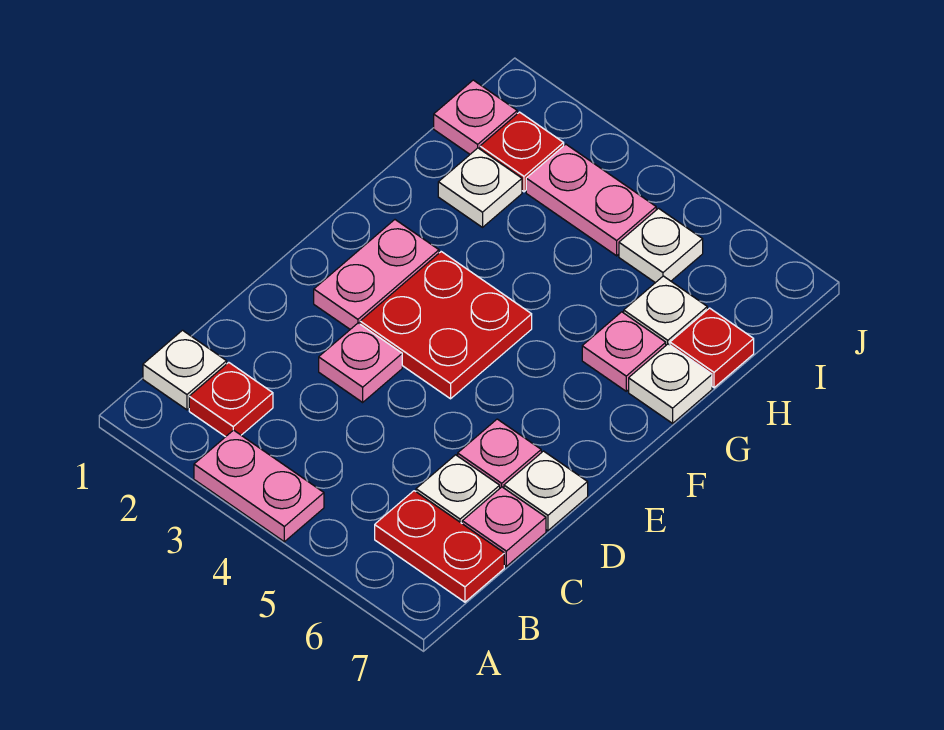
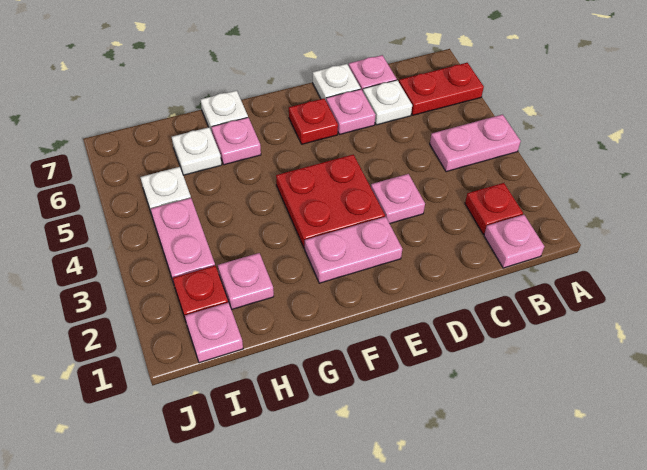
pink 1x2 plate [194,430,324,542] -> pink 1x2 plate turned to [430,115,521,172]
white 1x1 plate [143,330,227,410] -> pink 1x1 plate [484,215,544,268]
red 1x2 plate [375,491,504,602] -> red 1x2 plate turned to [399,63,484,115]
white 1x1 plate [438,148,522,227] -> pink 1x1 plate [218,253,274,309]
red 1x1 plate [670,308,754,388] -> red 1x1 plate moved to [289,99,338,144]

